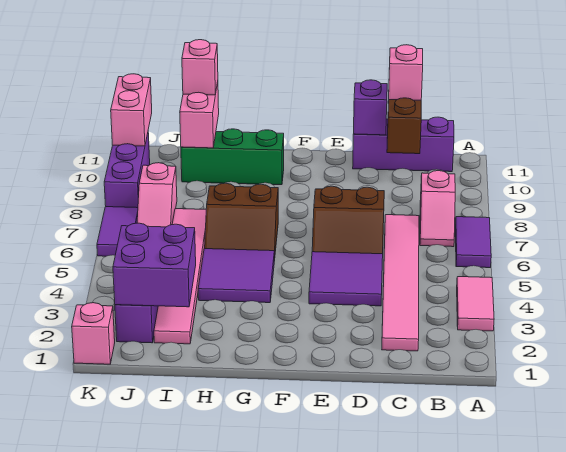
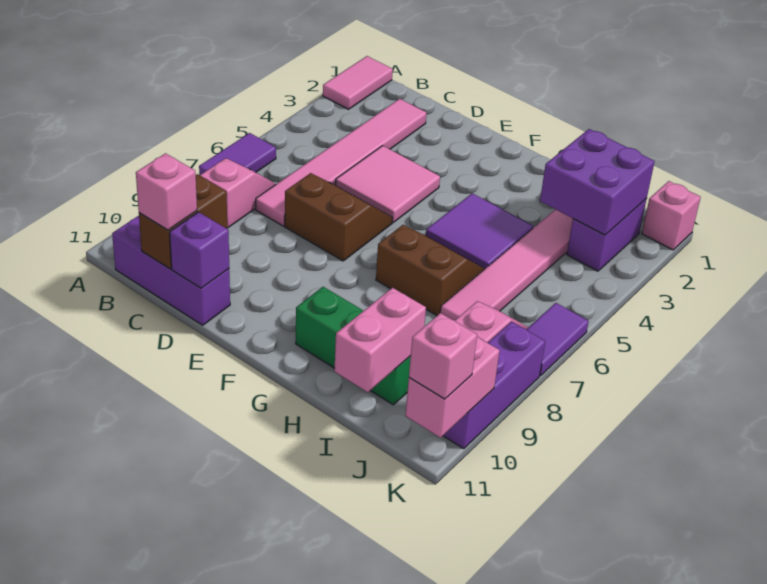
pink 1x2 tile [457,277,494,331] -> pink 1x2 tile moved to [323,56,393,109]
purple 2x2 tile [309,252,383,306] -> pink 2x2 tile [335,146,440,223]
pink 1x1 brick [182,40,218,95] -> pink 1x1 brick moved to [409,313,477,399]

